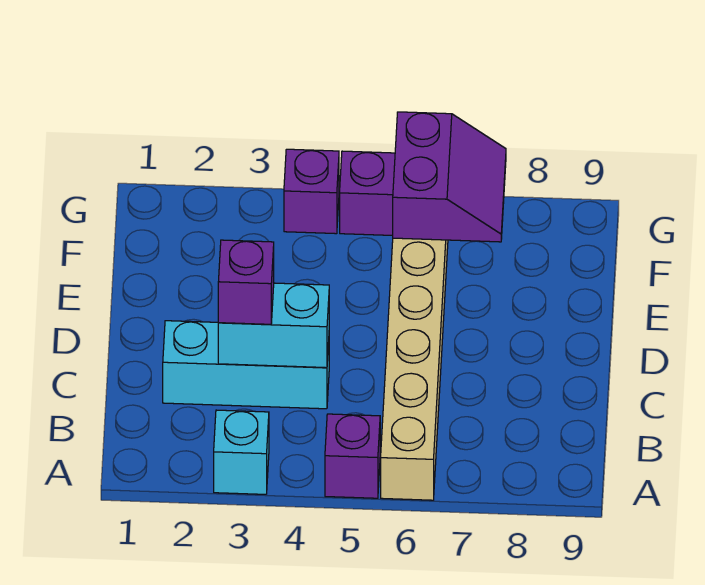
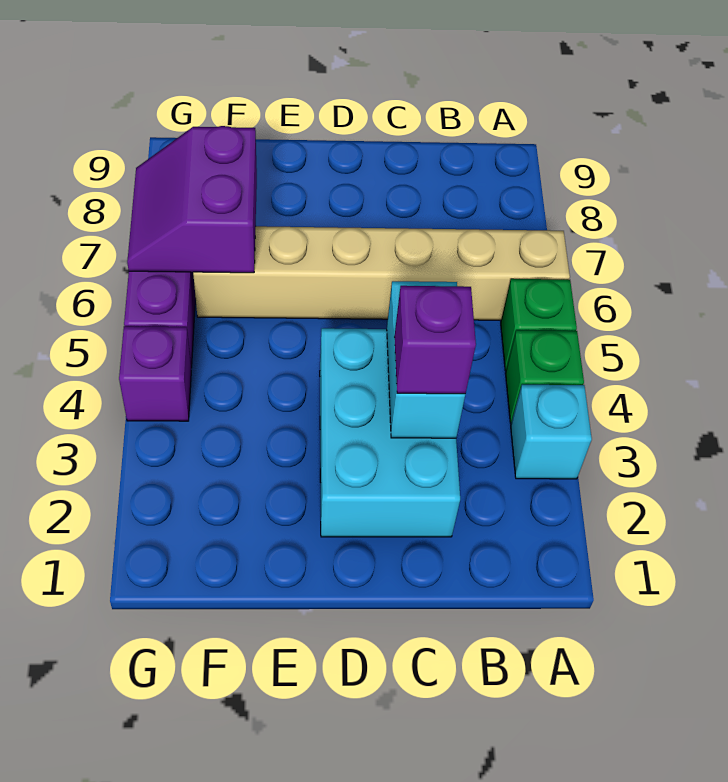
none -> green 1x1 brick [505,330,584,423]
purple 1x1 brick [325,414,380,498] -> green 1x1 brick [501,279,577,371]
cyan 1x3 brick [163,321,329,409] -> cyan 2x3 brick [320,328,460,537]
purple 2x2 slope [393,112,506,242] -> purple 2x2 slope turned to [127,126,257,273]

